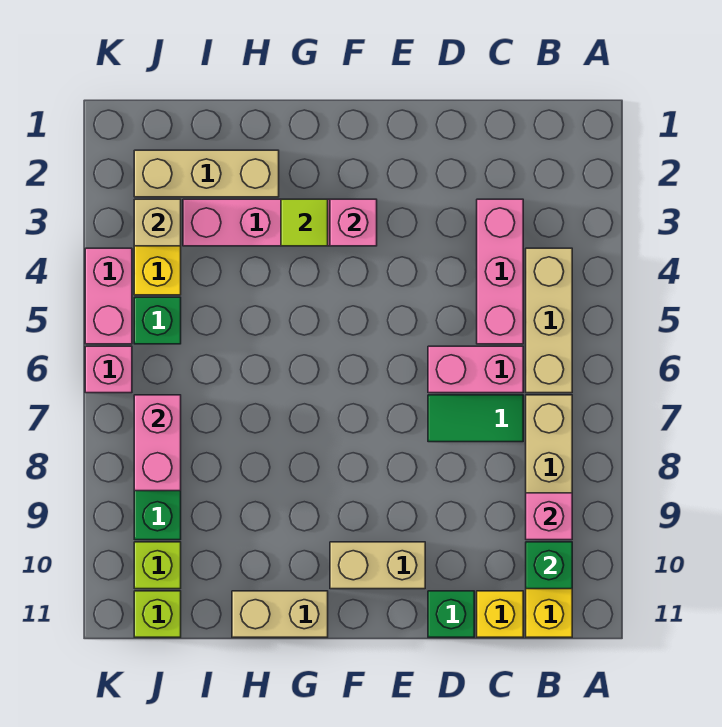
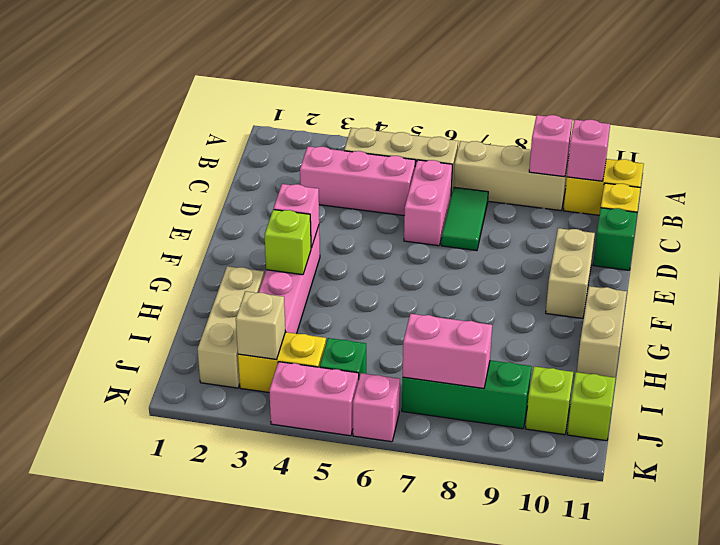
green 1x1 brick [526,542,572,589] -> pink 1x1 brick [567,120,610,181]
lime 1x1 tile [281,199,328,246] -> lime 1x1 brick [265,210,311,275]

